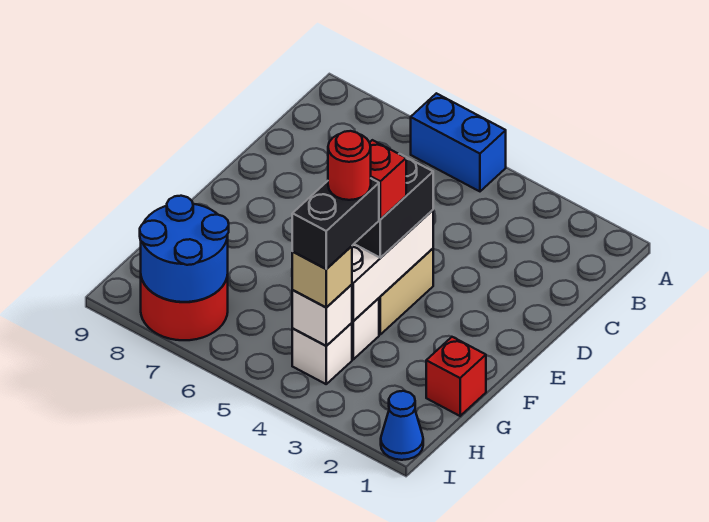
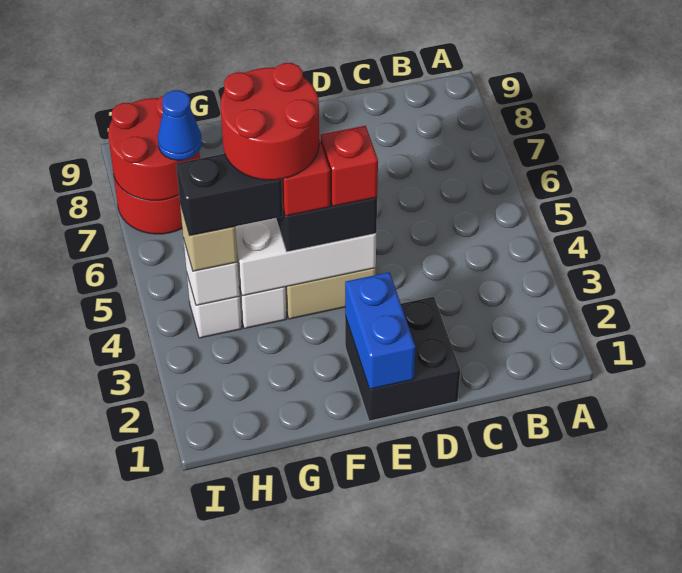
blue 1x2 brick [411,93,506,191] -> blue 1x2 brick moved to [345,272,416,389]
none -> black 2x2 brick [345,297,460,421]
red 1x1 brick [426,337,486,416] -> red 1x1 brick moved to [321,126,378,206]
red 1x1 round brick [328,131,371,200] -> red 2x2 round brick [221,63,319,180]
blue 2x2 round brick [140,196,229,302] -> red 2x2 round brick [108,95,200,200]
blue 1x1 cone [381,391,423,460] -> blue 1x1 cone moved to [158,90,202,160]

